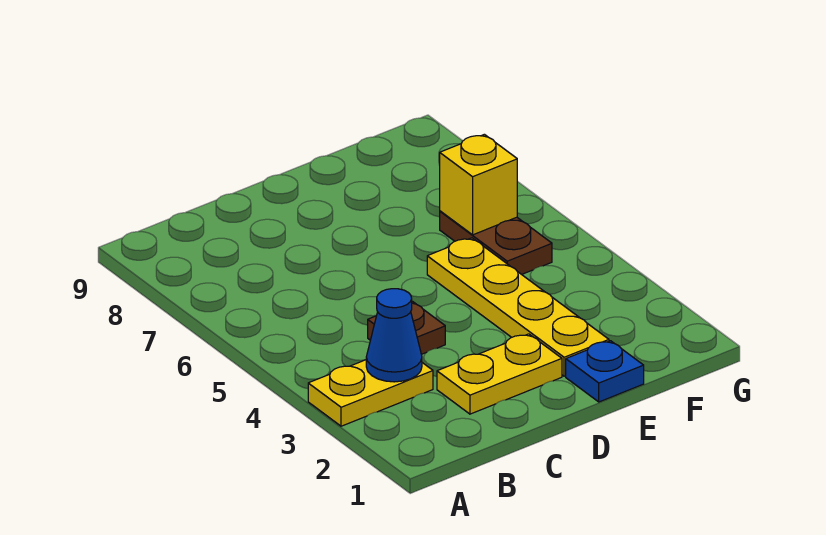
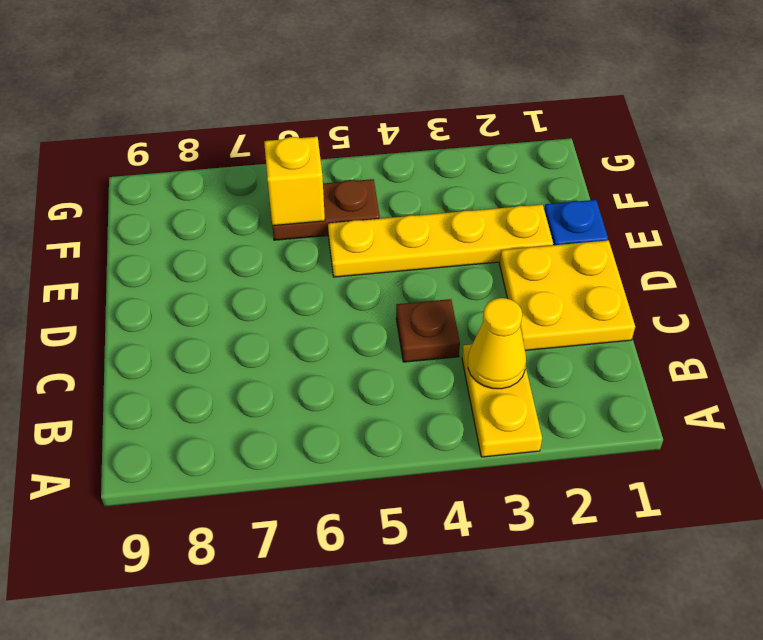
blue 1x1 cone [366,289,422,382] -> yellow 1x1 cone [468,298,526,389]
yellow 1x2 plate [437,334,562,414] -> yellow 2x2 plate [500,240,635,350]

